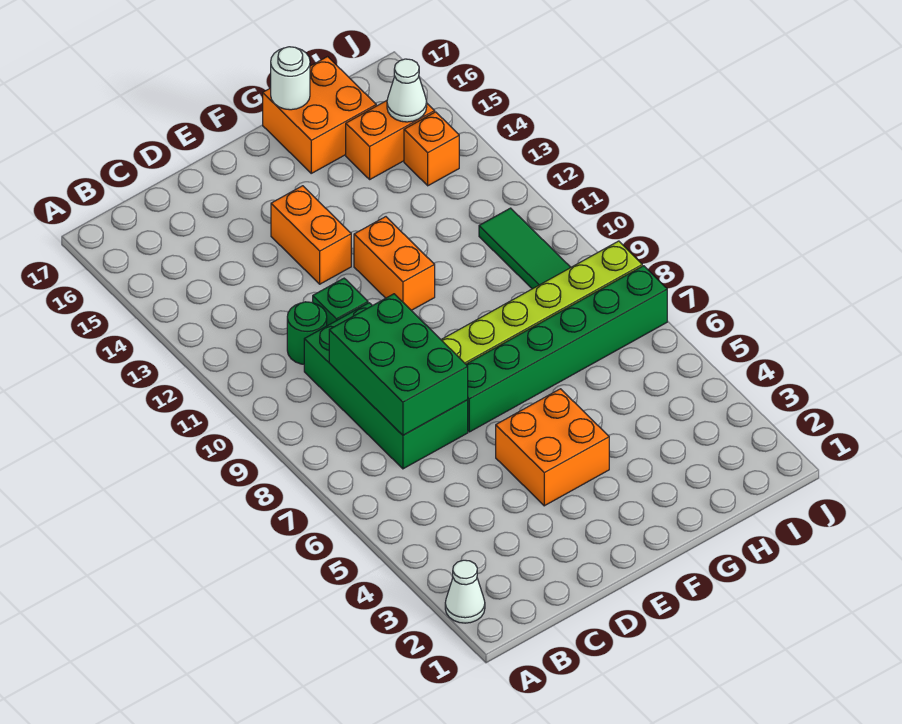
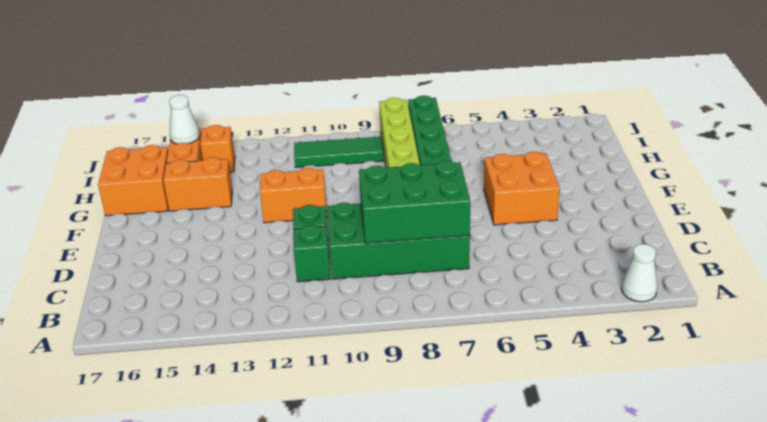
green 1x1 round brick [287,302,327,364] -> green 1x1 brick [293,225,330,282]
orange 1x2 brick [271,186,351,284] -> orange 1x2 brick moved to [163,157,232,211]
white 1x1 round brick [271,47,310,110] -> none

